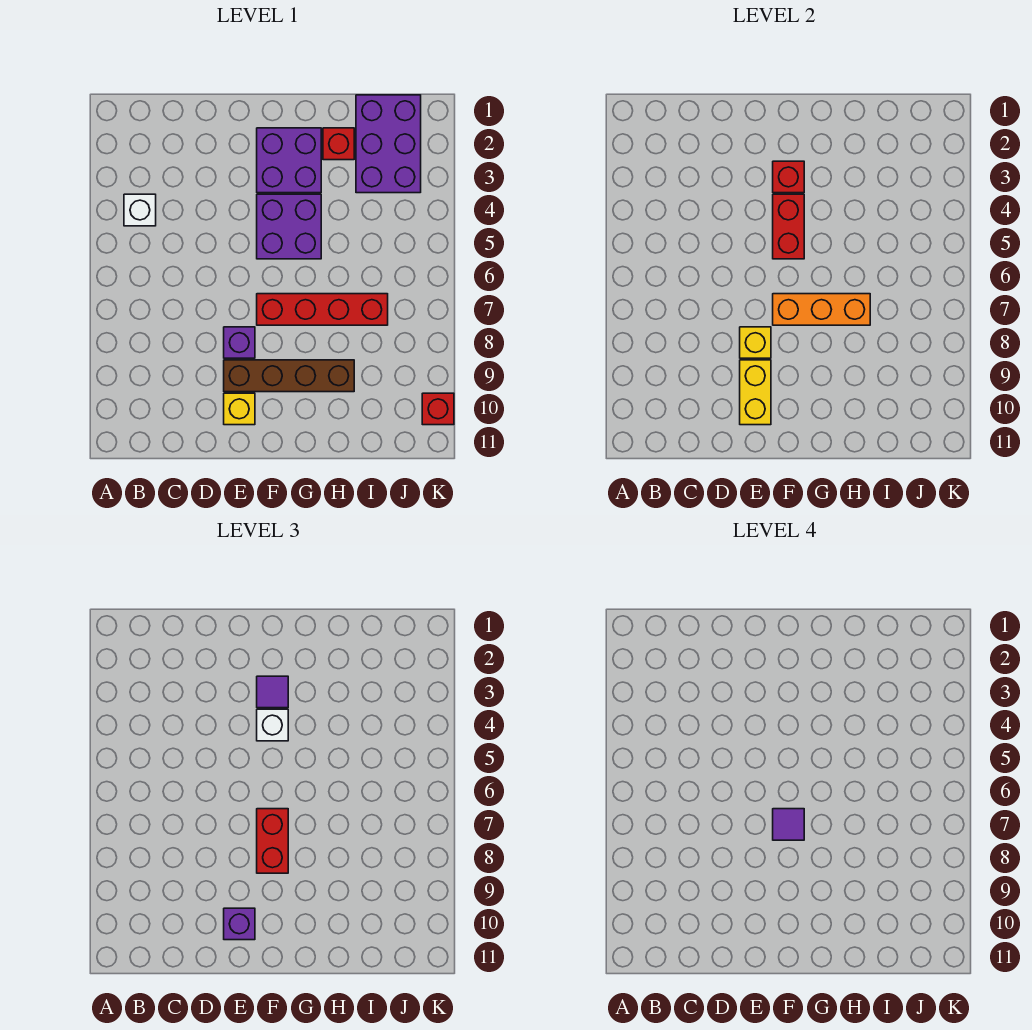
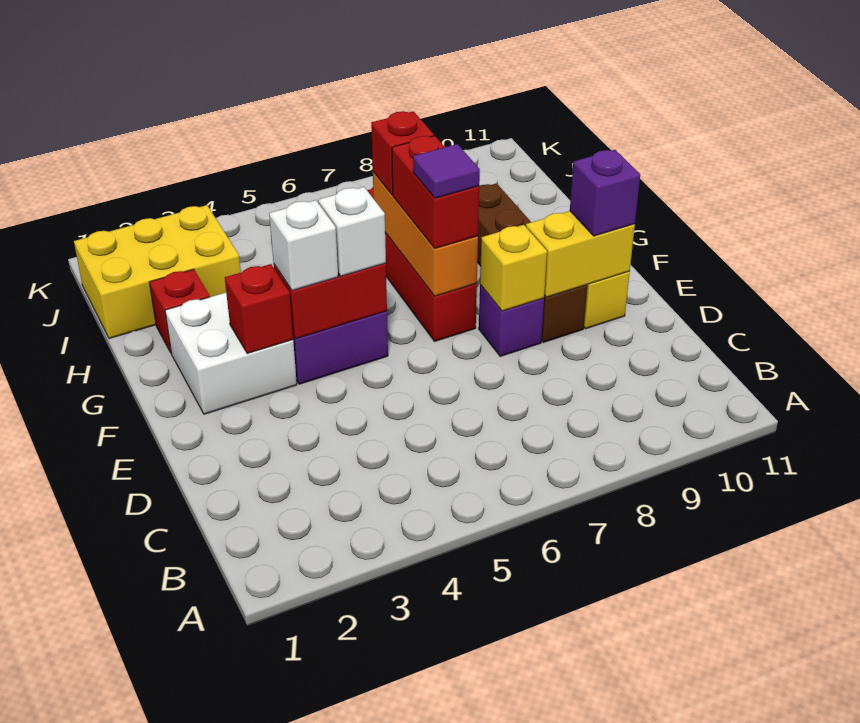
white 1x1 brick [124,194,156,226] -> white 1x1 brick moved to [318,187,386,276]
purple 2x2 brick [257,128,321,193] -> white 2x2 brick [165,293,297,414]
purple 1x1 tile [257,676,288,708] -> none
red 1x2 brick [257,809,288,873] -> red 1x2 brick turned to [392,136,479,248]
purple 2x3 brick [356,95,421,193] -> yellow 2x3 brick [74,205,241,339]
red 1x1 brick [422,393,454,425] -> red 1x1 brick moved to [371,111,434,195]

